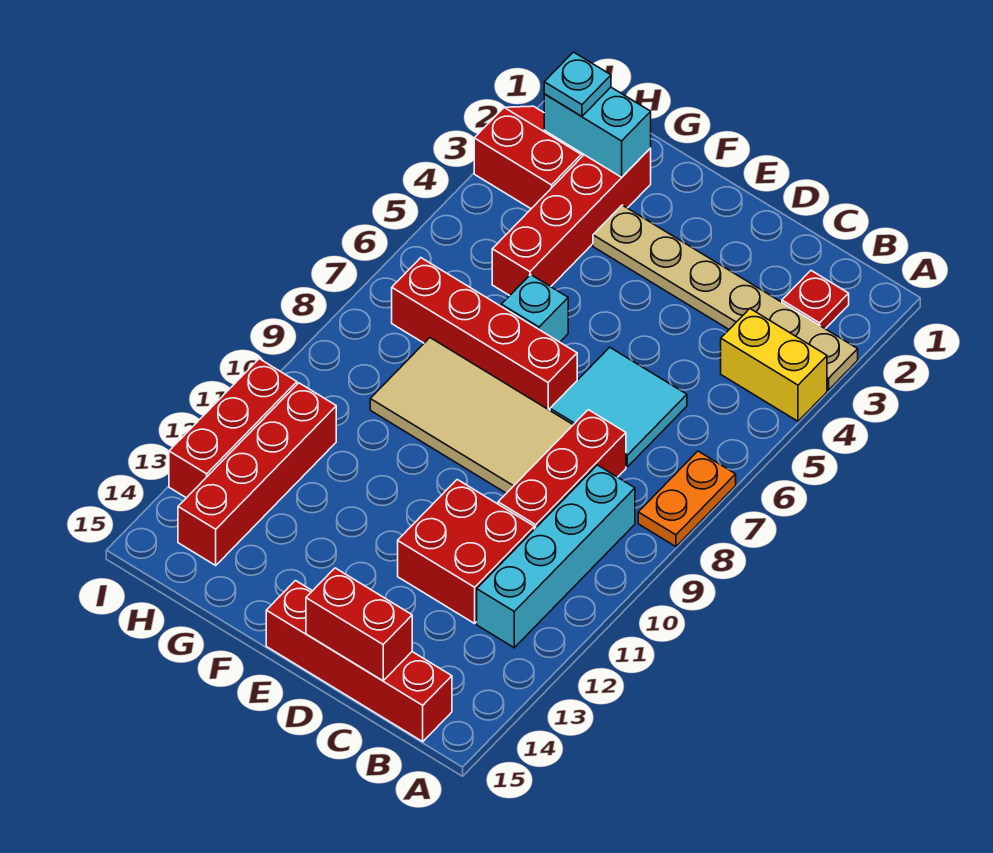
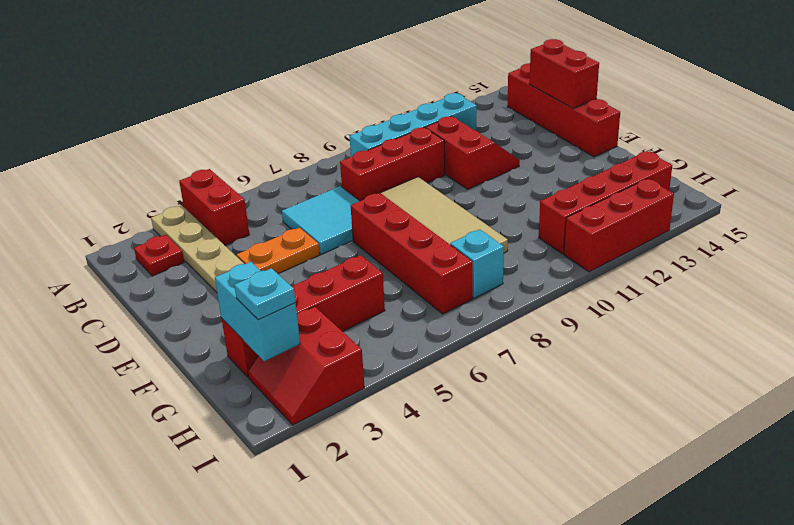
yellow 1x2 brick [721,309,827,421] -> red 1x2 brick [179,169,249,245]
orange 1x2 plate [638,451,736,547] -> orange 1x2 plate moved to [237,228,320,274]
red 2x2 brick [398,480,534,623] -> red 2x2 slope [425,116,520,189]
cyan 1x1 brick [501,275,568,342] -> cyan 1x1 brick moved to [450,229,504,298]

